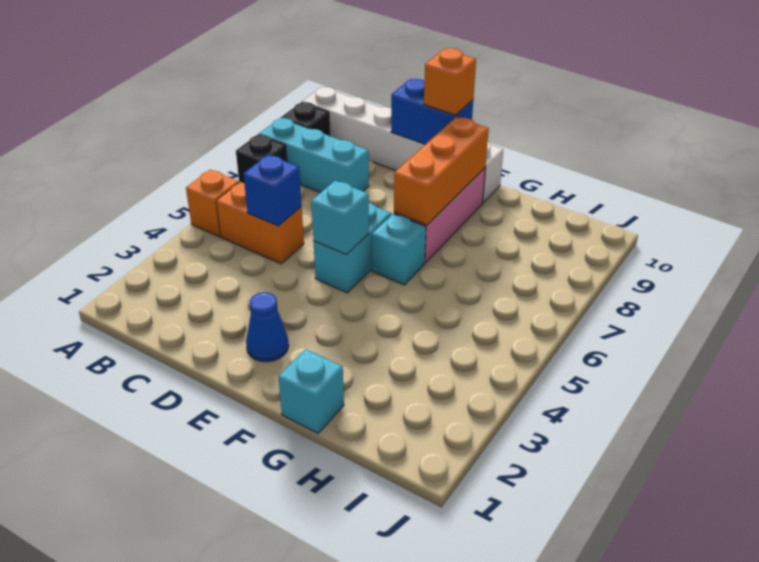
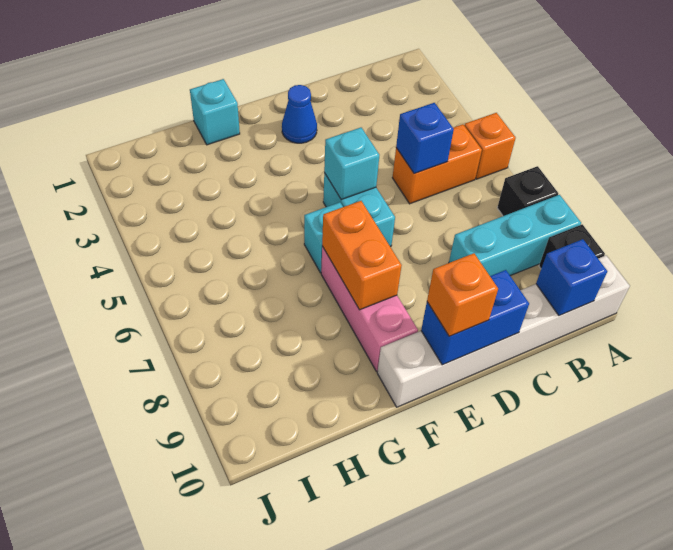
none -> blue 1x1 brick [536,239,607,316]
orange 1x3 brick [394,117,489,225] -> orange 1x2 brick [322,201,402,310]

